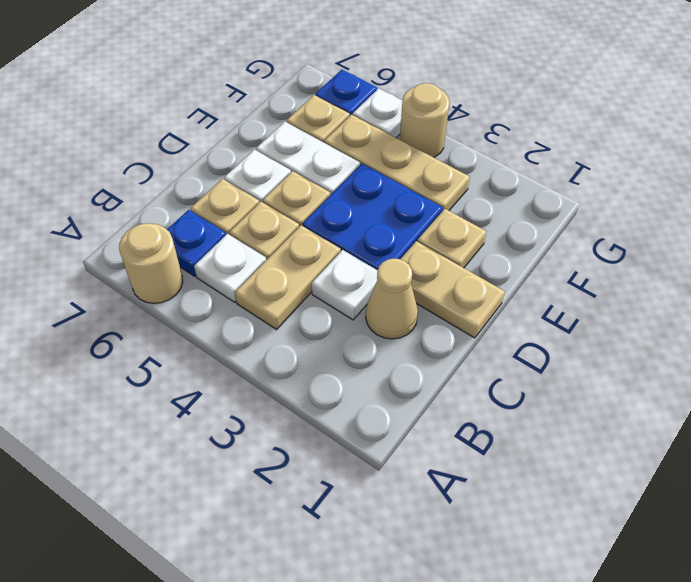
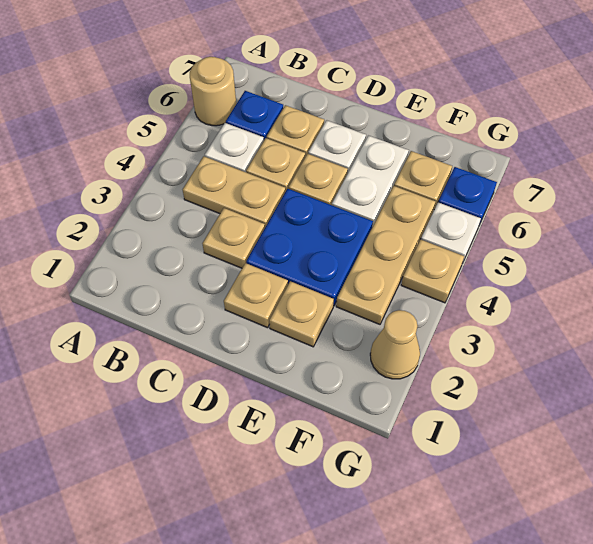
tan 1x1 cone [366,258,418,339] -> tan 1x1 cone moved to [370,310,420,379]
white 1x1 plate [312,250,378,320] -> tan 1x1 plate [202,208,265,268]
tan 1x2 plate [401,241,505,338] -> tan 1x1 plate [224,263,288,328]
tan 1x1 round brick [400,83,450,157] -> tan 1x1 plate [401,239,464,303]

